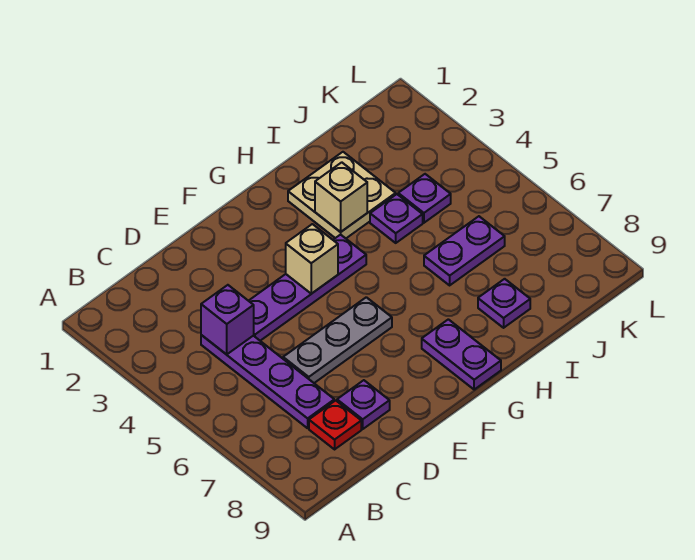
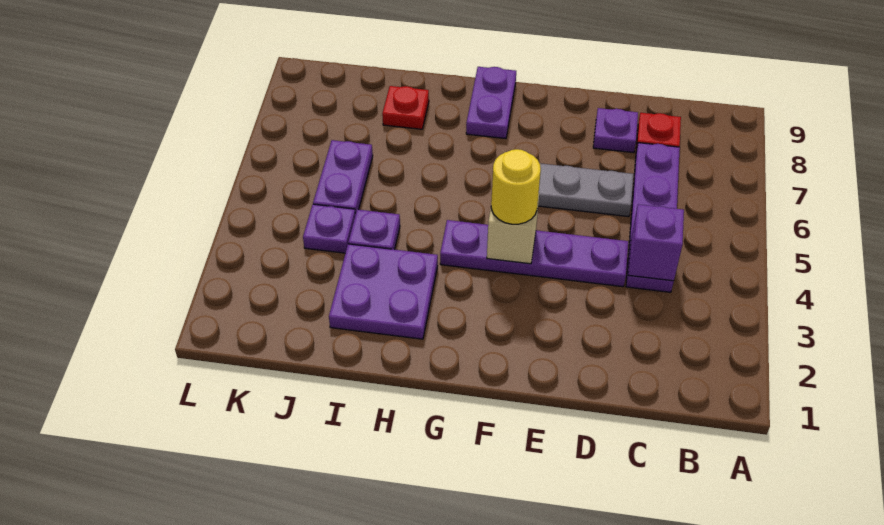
none -> yellow 1x1 round brick [491,149,541,224]
tan 2x2 plate [288,152,396,238] -> purple 2x2 plate [329,244,438,339]
tan 1x1 brick [315,162,367,232] -> none
purple 1x2 plate [424,216,505,285] -> purple 1x2 plate turned to [313,140,373,215]
purple 1x1 plate [478,279,530,328] -> red 1x1 plate [382,86,429,129]

